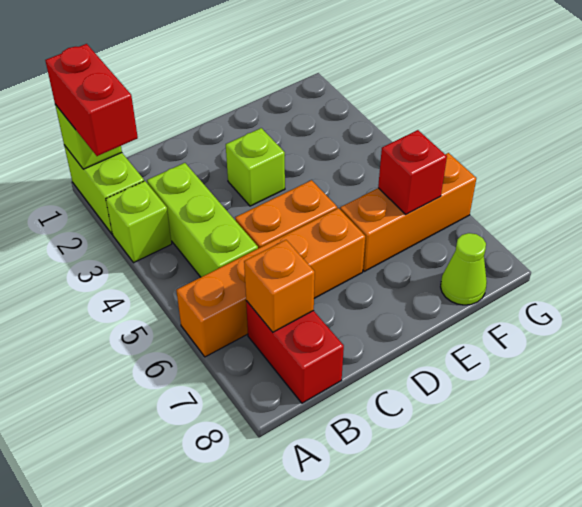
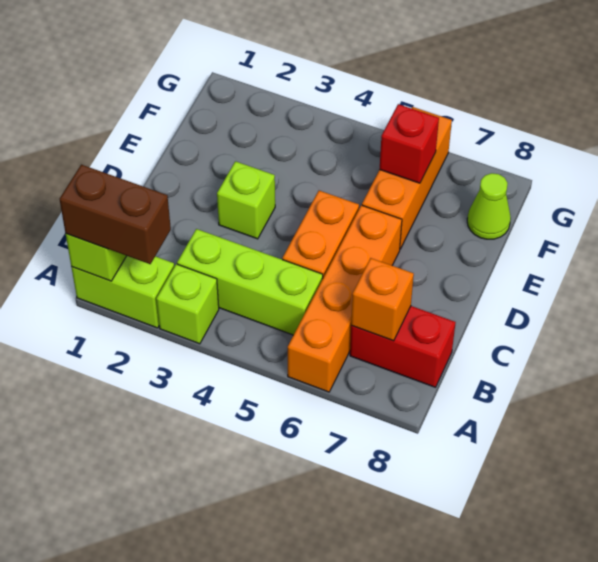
red 1x2 brick [45,44,138,156] -> brown 1x2 brick [60,165,171,264]

